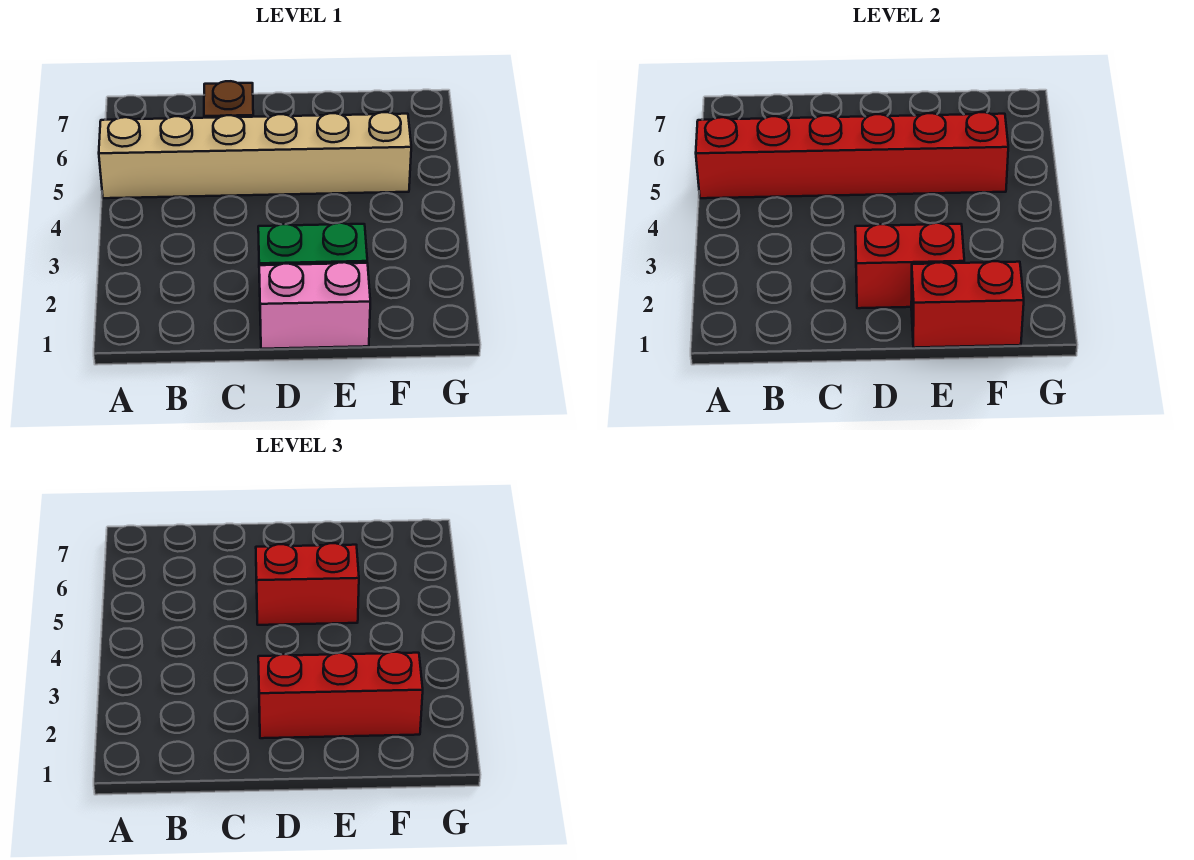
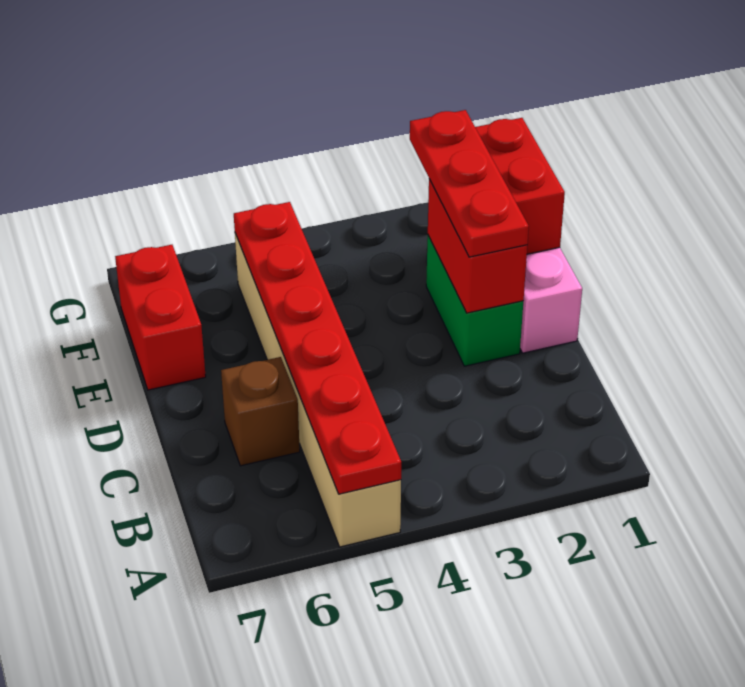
red 1x6 brick [696,112,1008,198] -> red 1x6 plate [234,202,401,494]
red 1x3 brick [258,652,423,738] -> red 1x3 plate [410,110,529,257]
red 1x2 brick [256,543,359,625] -> red 1x2 brick moved to [115,245,206,390]

